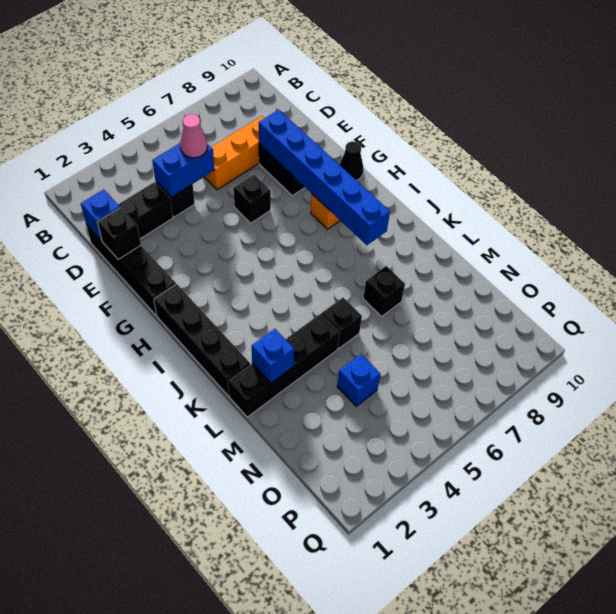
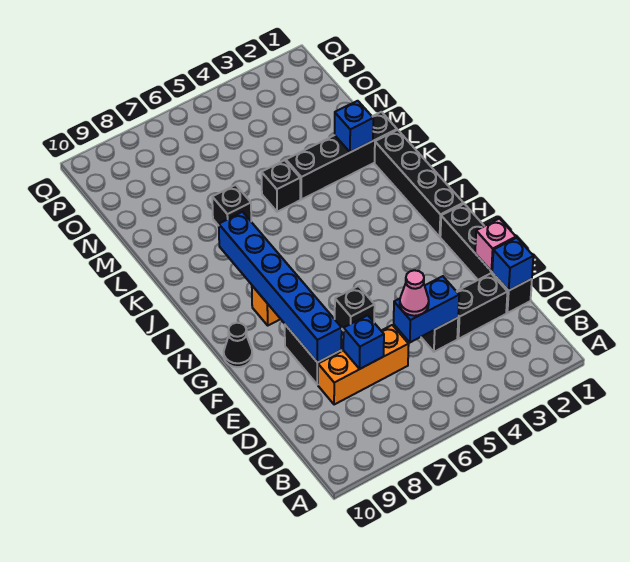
black 1x1 brick [97,208,141,259] -> pink 1x1 brick [475,219,516,271]
blue 1x1 brick [337,354,380,406] -> blue 1x1 brick moved to [343,315,384,369]

